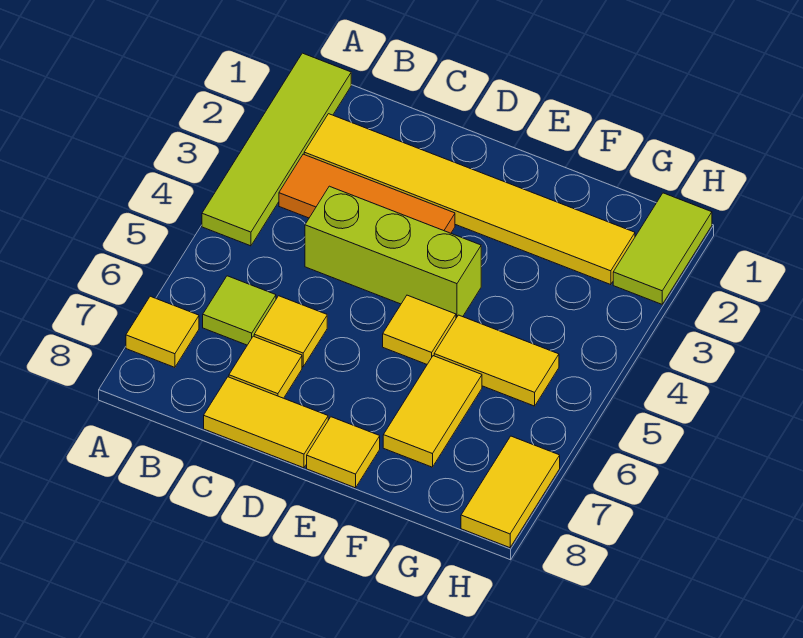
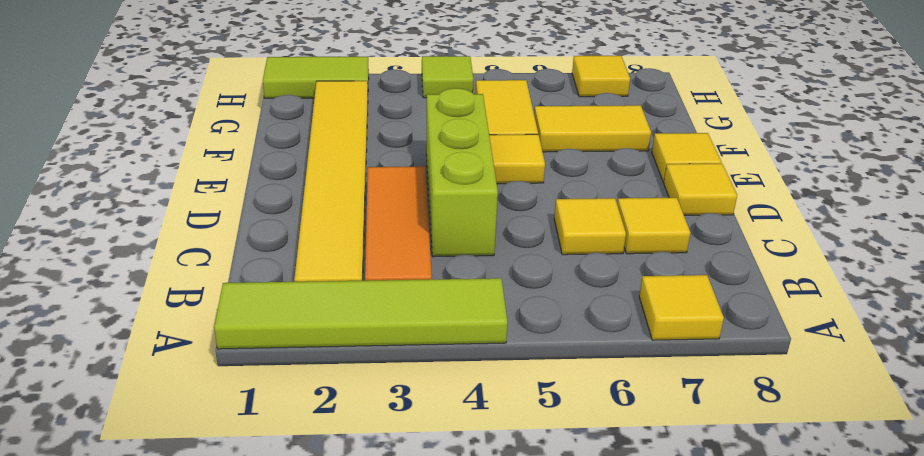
lime 1x1 tile [203,276,276,345] -> lime 1x1 tile moved to [422,56,474,98]
yellow 1x2 tile [204,377,328,468] -> yellow 1x1 tile [664,164,737,215]
yellow 1x2 tile [461,436,560,548] -> yellow 1x1 tile [572,56,630,97]

